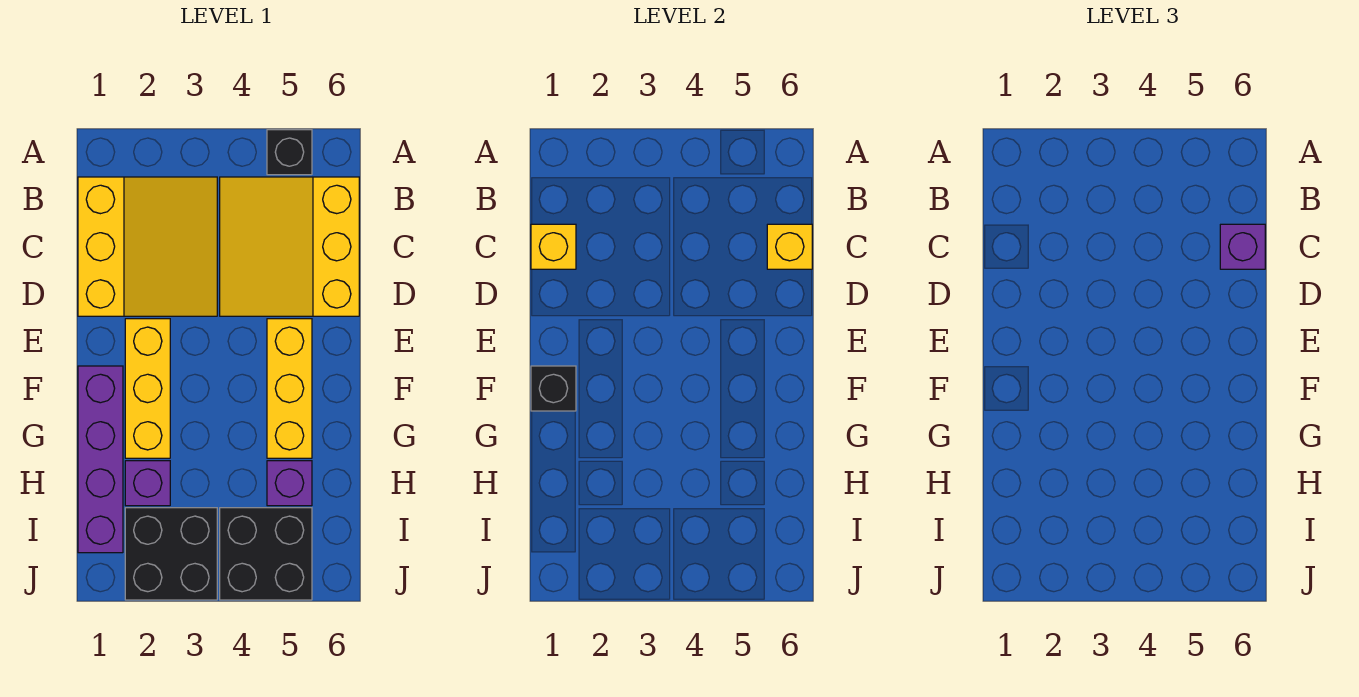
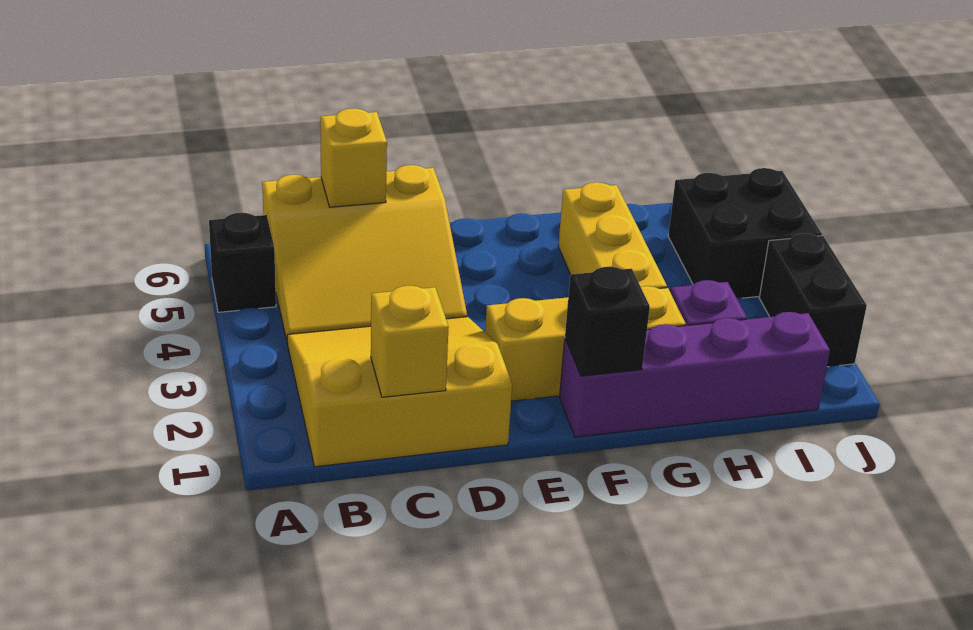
purple 1x1 brick [1220,224,1265,269] -> none
yellow 1x3 brick [267,319,312,458] -> yellow 1x3 brick turned to [558,182,667,289]
purple 1x1 brick [267,461,312,506] -> none
black 2x2 brick [125,508,217,600] -> black 1x2 brick [759,233,867,367]

